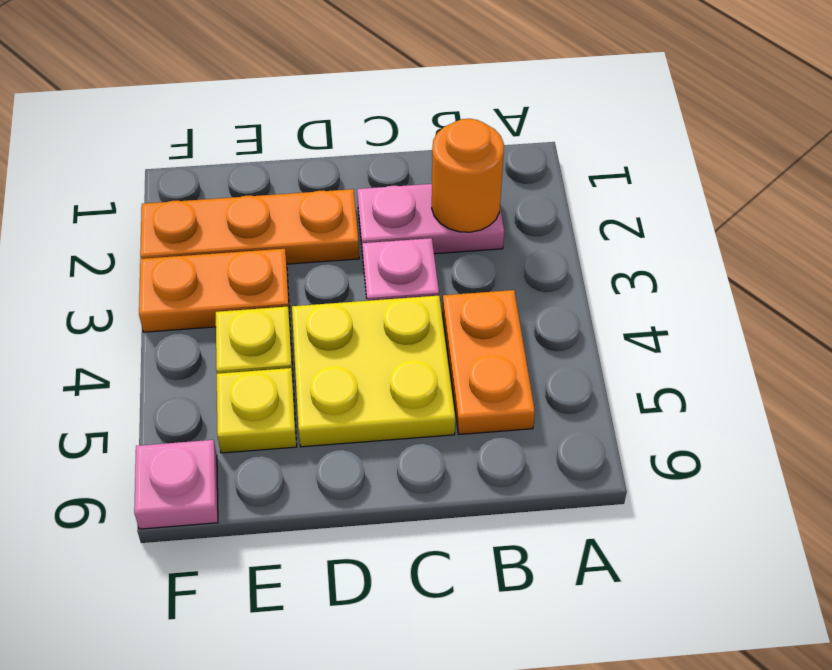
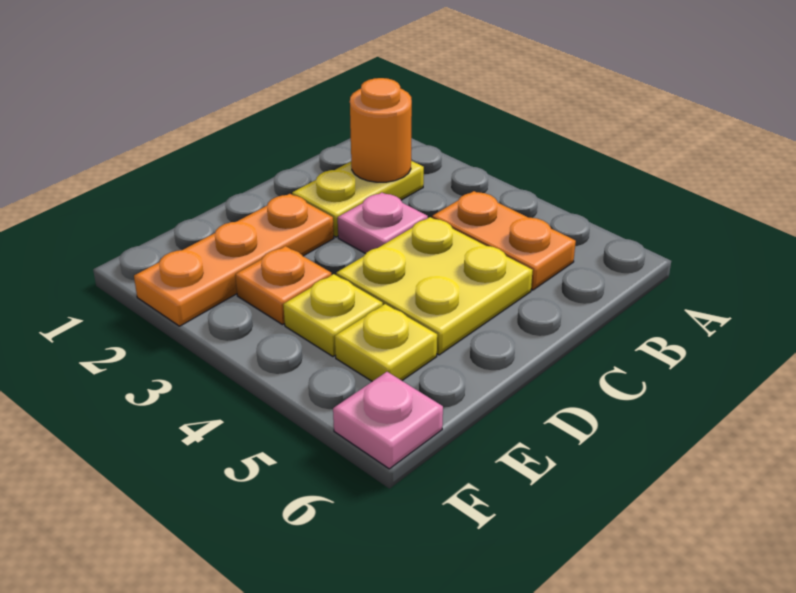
pink 1x2 plate [357,184,504,255] -> yellow 1x2 plate [292,161,424,237]
orange 1x2 plate [139,249,290,332] -> orange 1x1 plate [235,246,331,325]

